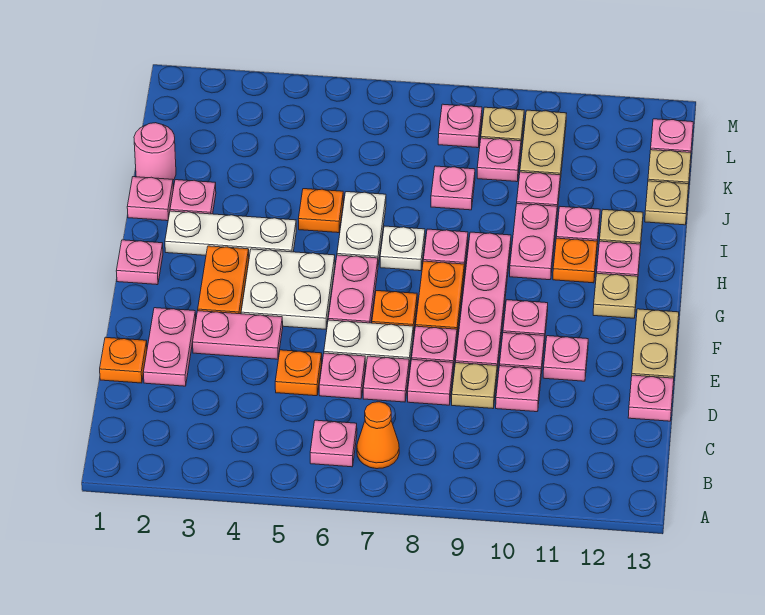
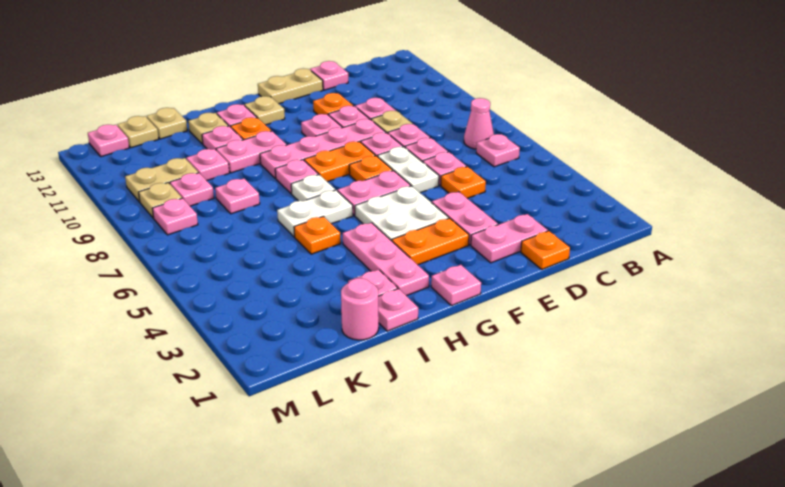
orange 1x1 cone [357,402,399,469] -> pink 1x1 cone [464,98,494,149]
pink 1x1 plate [543,336,588,381] -> orange 1x1 plate [313,93,353,115]
white 1x3 plate [165,211,296,257] -> pink 1x3 plate [343,223,429,296]

